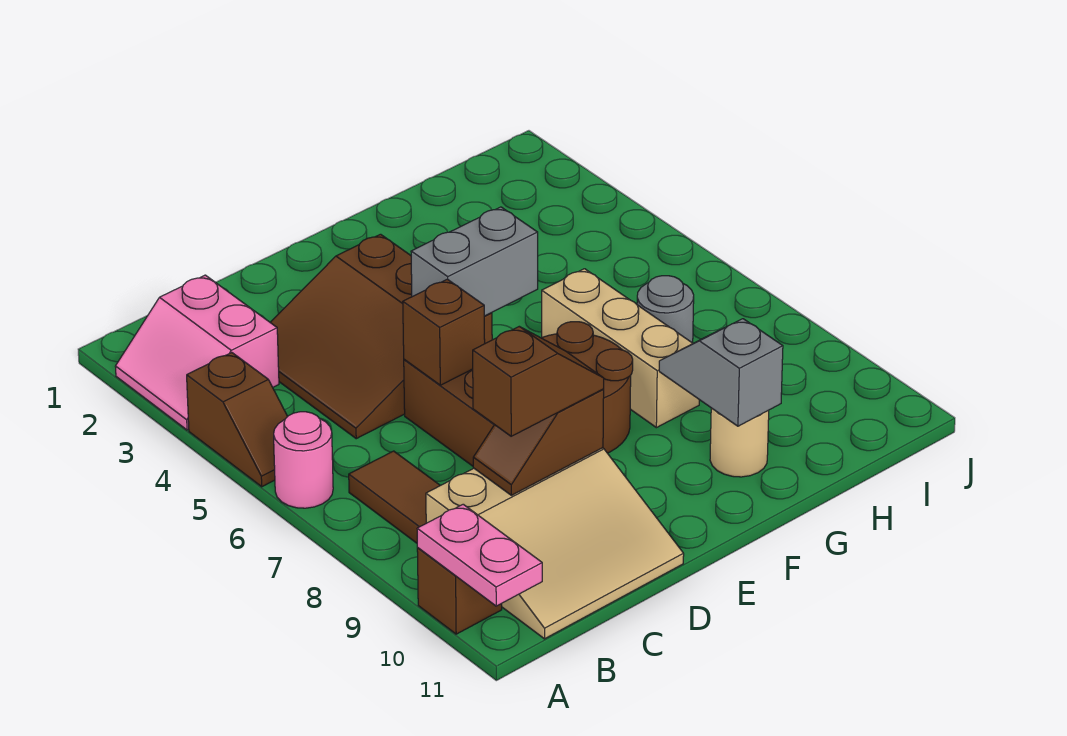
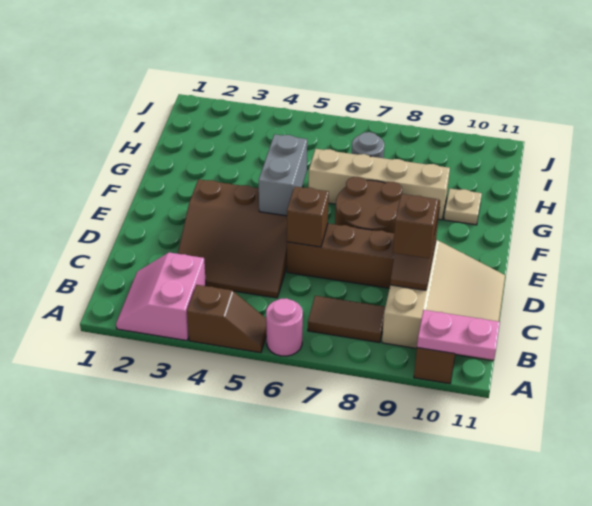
pink 2x2 slope [115,275,279,430] -> pink 2x2 slope turned to [116,252,206,341]
tan 1x3 brick [542,269,699,428] -> tan 1x4 brick [309,149,450,220]
grey 1x2 slope [659,319,783,426] -> none
tan 1x1 round brick [710,408,769,477] -> tan 1x1 plate [444,189,482,225]

